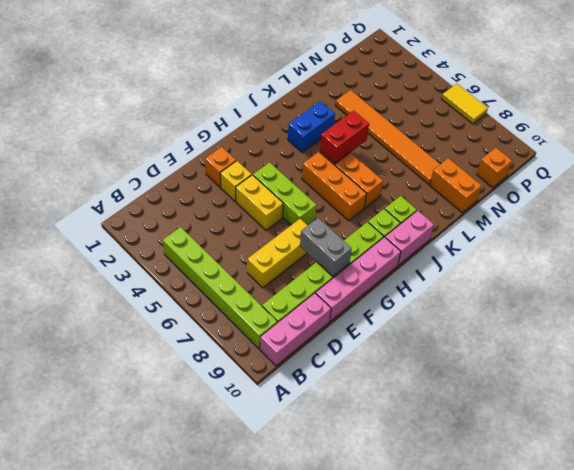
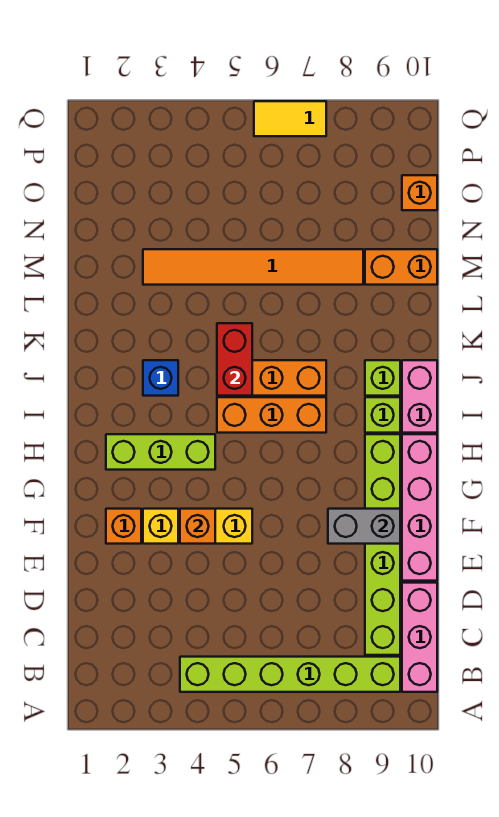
yellow 1x3 brick [247,219,308,288] -> none
none -> orange 1x1 brick [180,509,215,544]
lime 1x3 brick [253,162,317,225] -> lime 1x3 brick moved to [106,434,215,470]
blue 1x2 brick [288,101,335,152] -> blue 1x1 brick [143,360,178,396]

